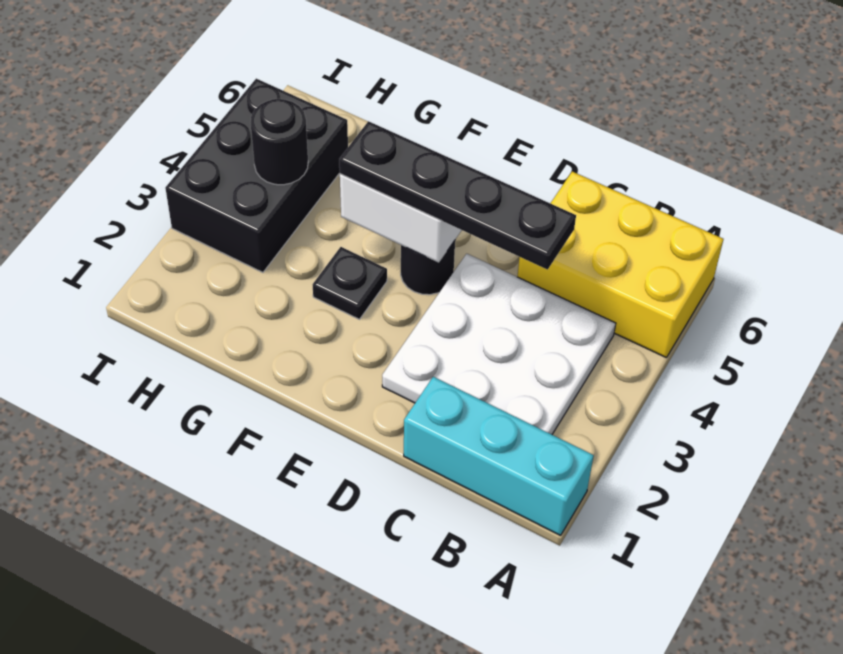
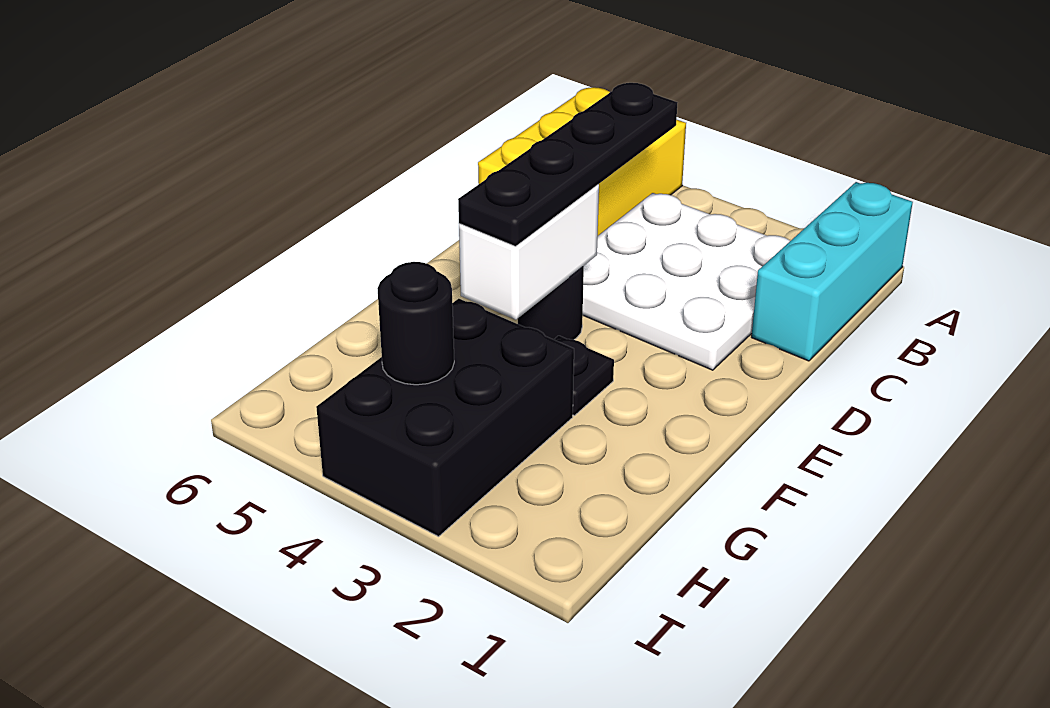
black 2x3 brick [165,79,348,272] -> black 2x3 brick turned to [316,299,574,537]

